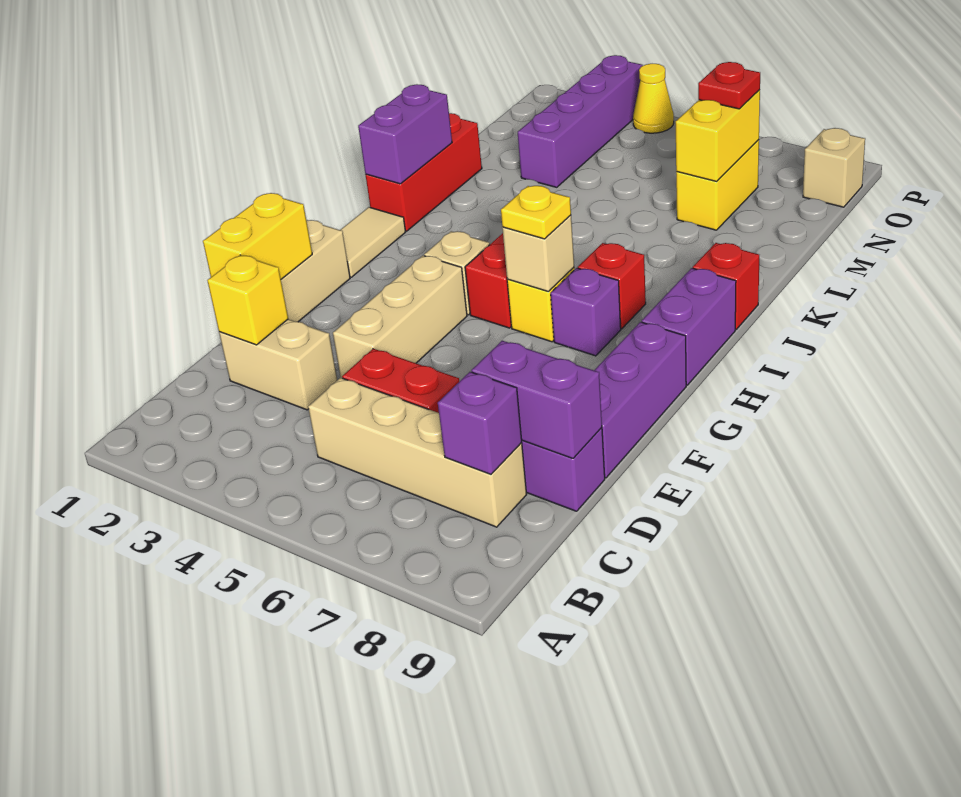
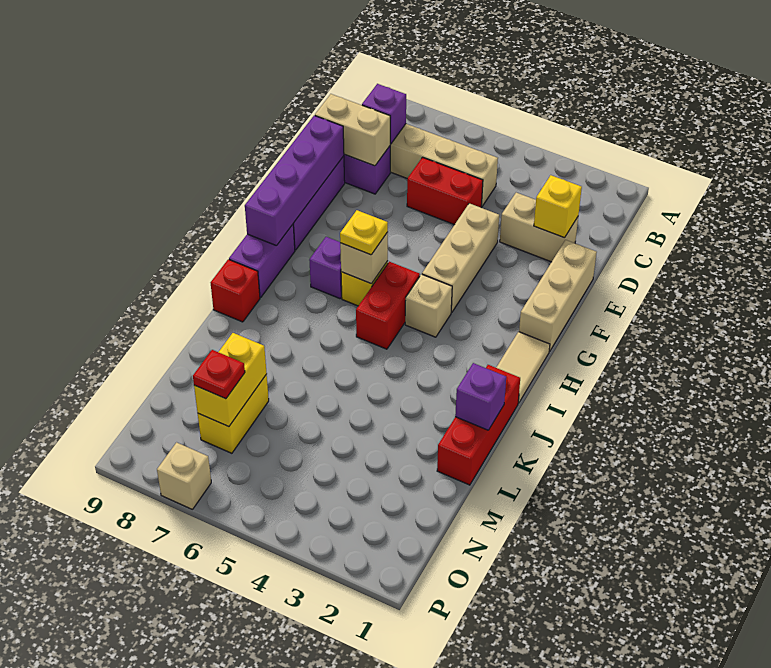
purple 1x2 brick [471,341,602,458] -> tan 1x2 brick [315,94,390,166]
yellow 1x2 brick [203,193,312,279] -> none
red 1x1 brick [578,243,646,329] -> none
purple 1x2 brick [358,84,452,184] -> purple 1x1 brick [455,363,506,430]
purple 1x4 brick [518,55,643,187] -> purple 1x4 brick moved to [245,116,344,246]
tan 1x1 brick [803,128,865,207] -> tan 1x1 brick moved to [157,442,211,509]
yellow 1x1 cone [633,64,674,133] -> none

